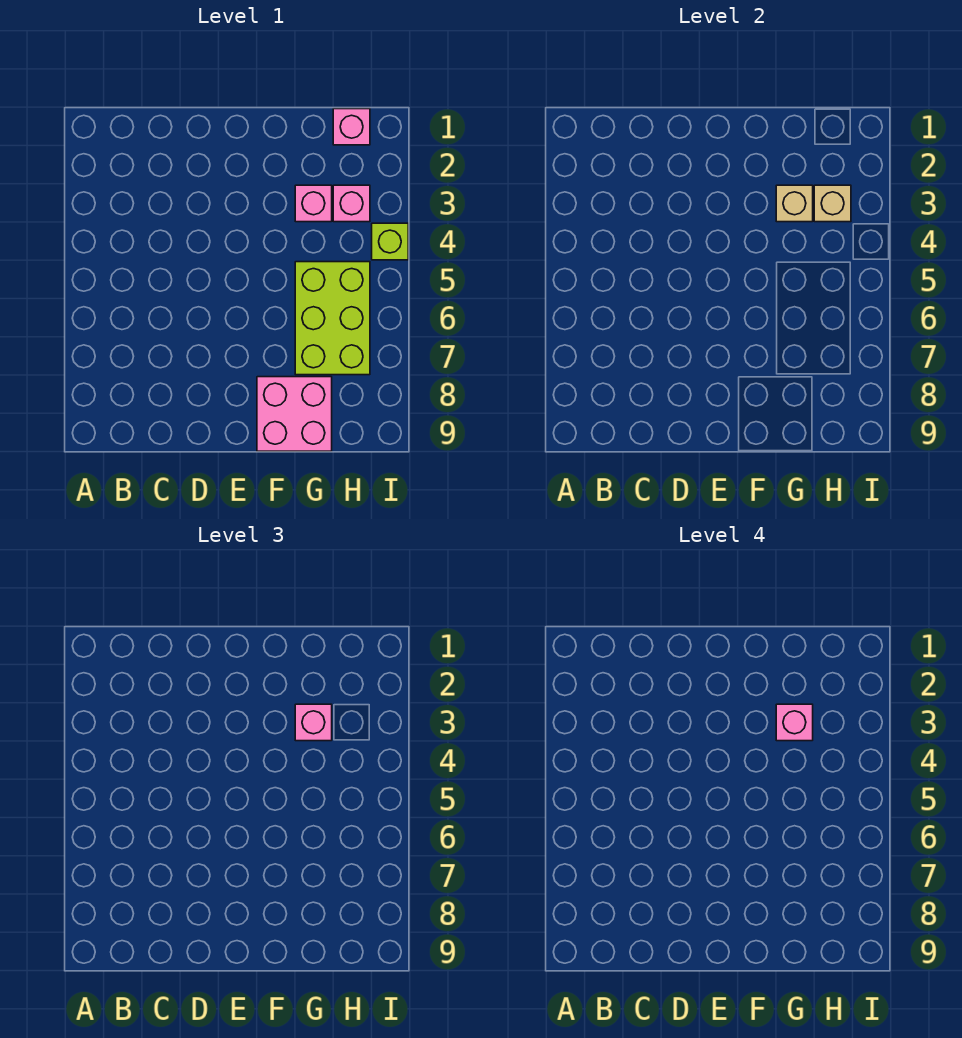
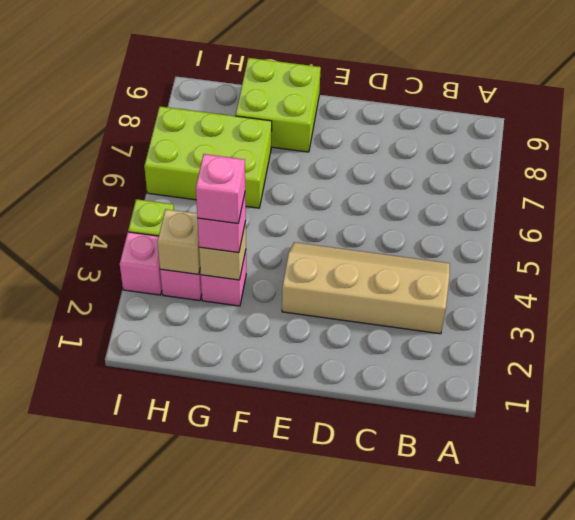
none -> tan 2x4 slope [282,242,450,334]
pink 2x2 brick [257,377,332,451] -> lime 2x2 brick [236,58,321,152]
lime 2x3 brick [295,262,370,375] -> lime 2x3 brick turned to [144,106,272,208]
pink 1x1 brick [333,109,370,145] -> pink 1x1 brick moved to [120,232,162,295]

